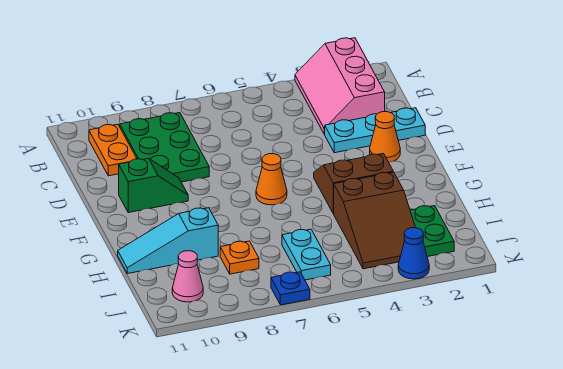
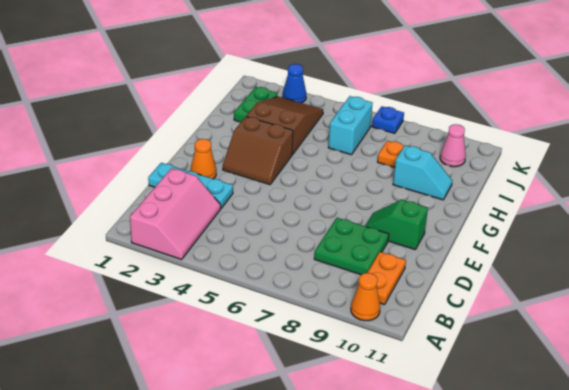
green 2x3 plate [120,113,209,182] -> green 2x2 plate [314,218,389,275]
orange 1x1 cone [256,154,287,205] -> orange 1x1 cone moved to [351,273,380,321]
cyan 1x3 slope [118,208,218,274] -> cyan 1x2 slope [393,145,452,200]
cyan 1x2 plate [282,229,331,280] -> cyan 1x2 brick [328,96,373,155]

